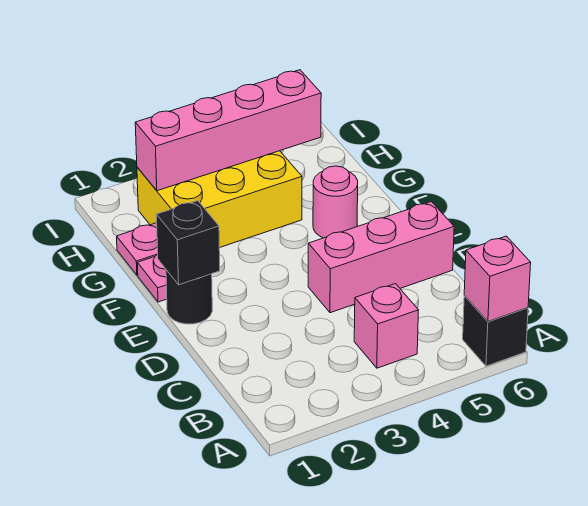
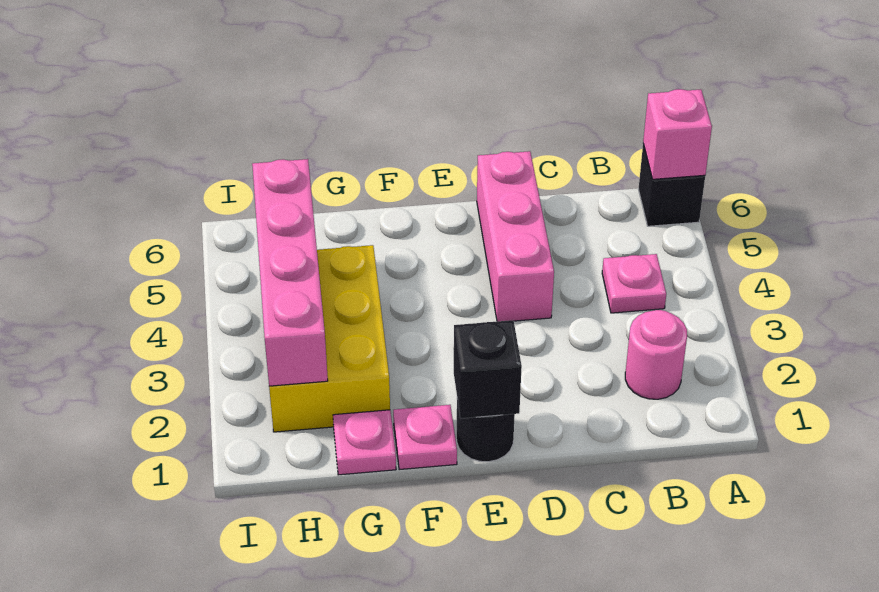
pink 1x1 brick [354,284,419,368] -> pink 1x1 plate [602,254,666,313]
pink 1x1 round brick [313,166,358,238] -> pink 1x1 round brick moved to [625,310,687,399]

